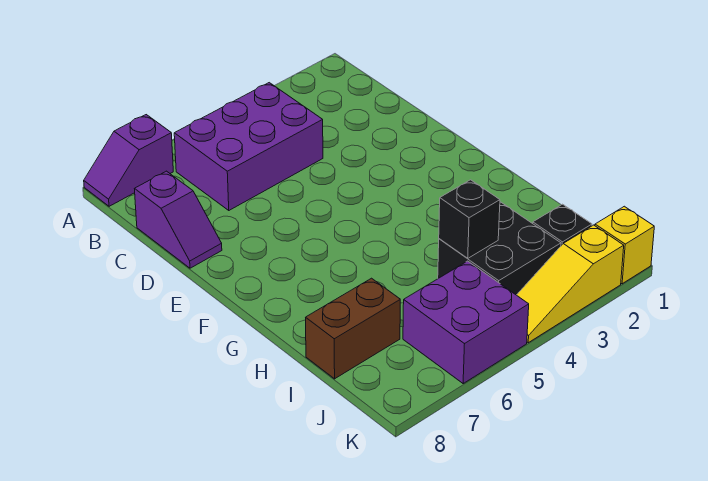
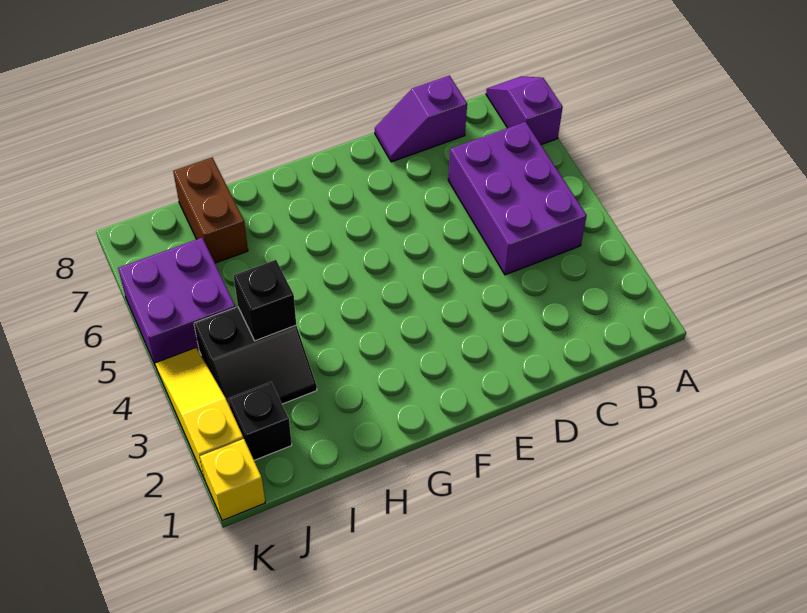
black 2x2 brick [438,202,561,295] -> black 2x2 slope [194,307,317,405]

